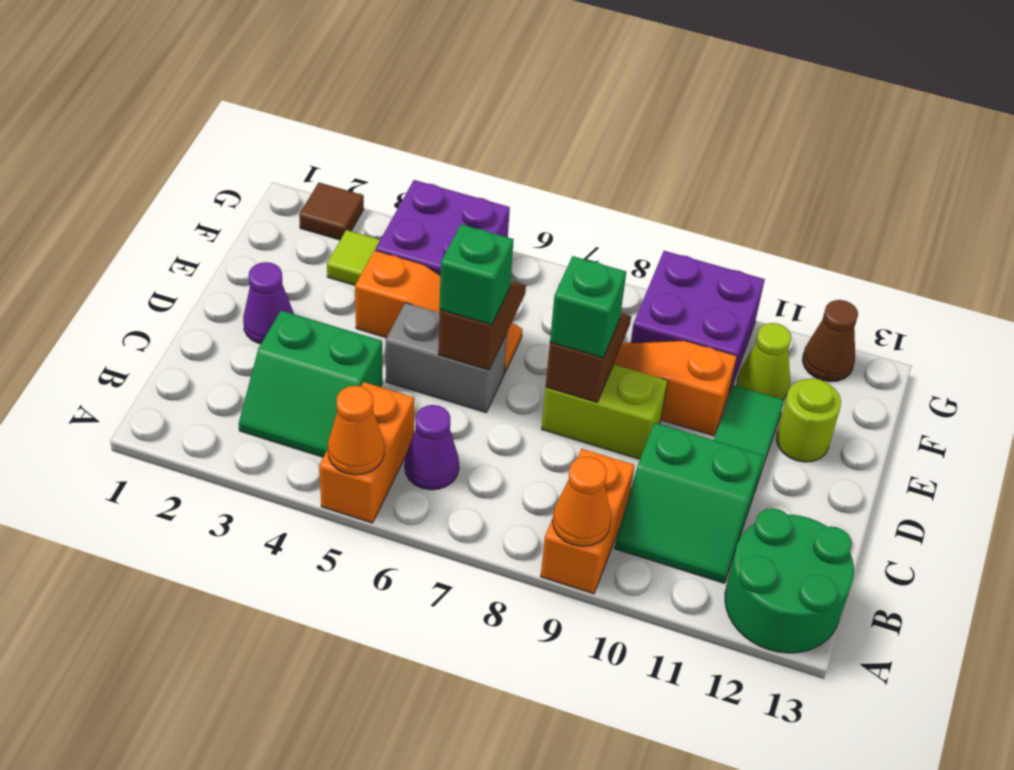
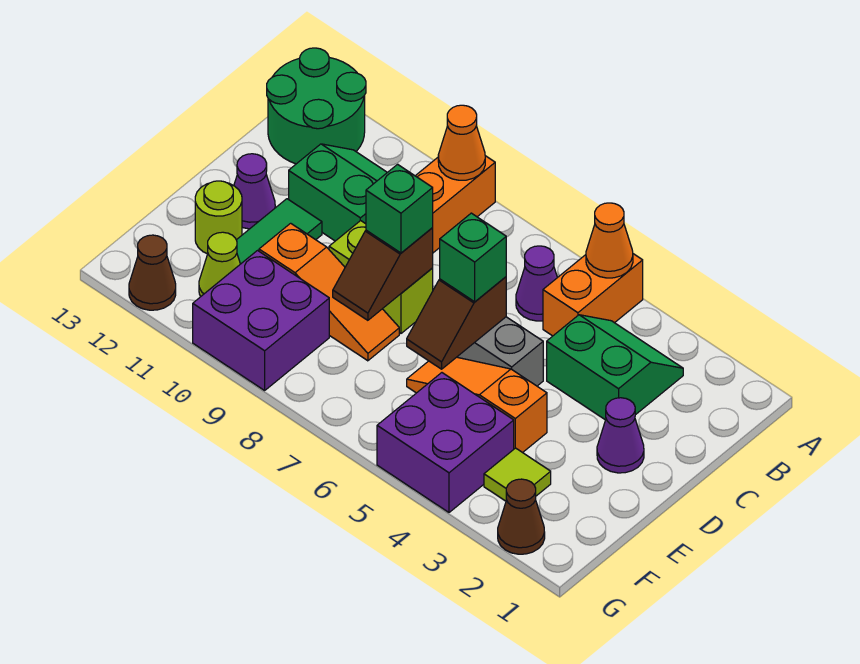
none -> purple 1x1 cone [234,154,275,229]
brown 1x1 tile [299,183,364,240] -> brown 1x1 cone [498,479,545,554]

